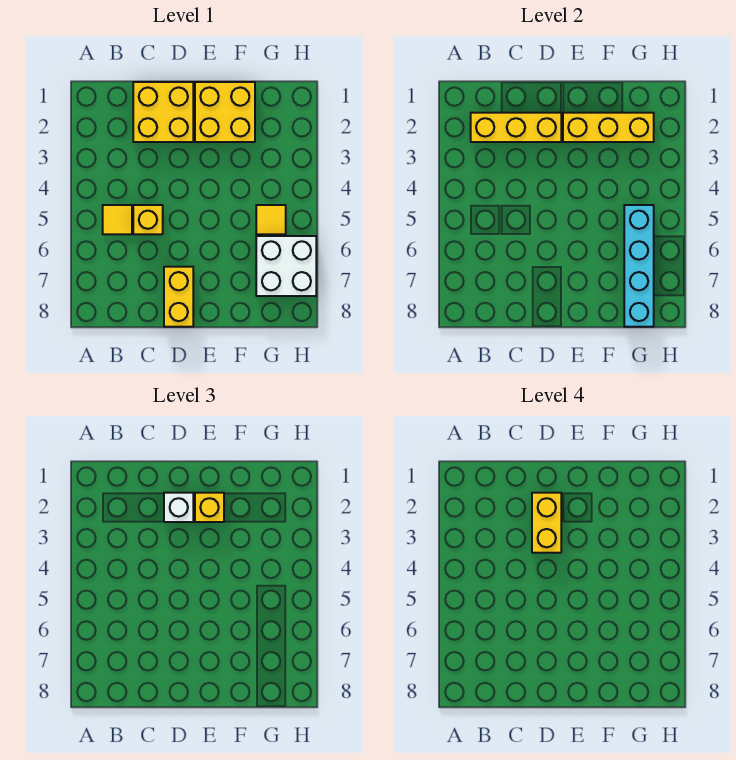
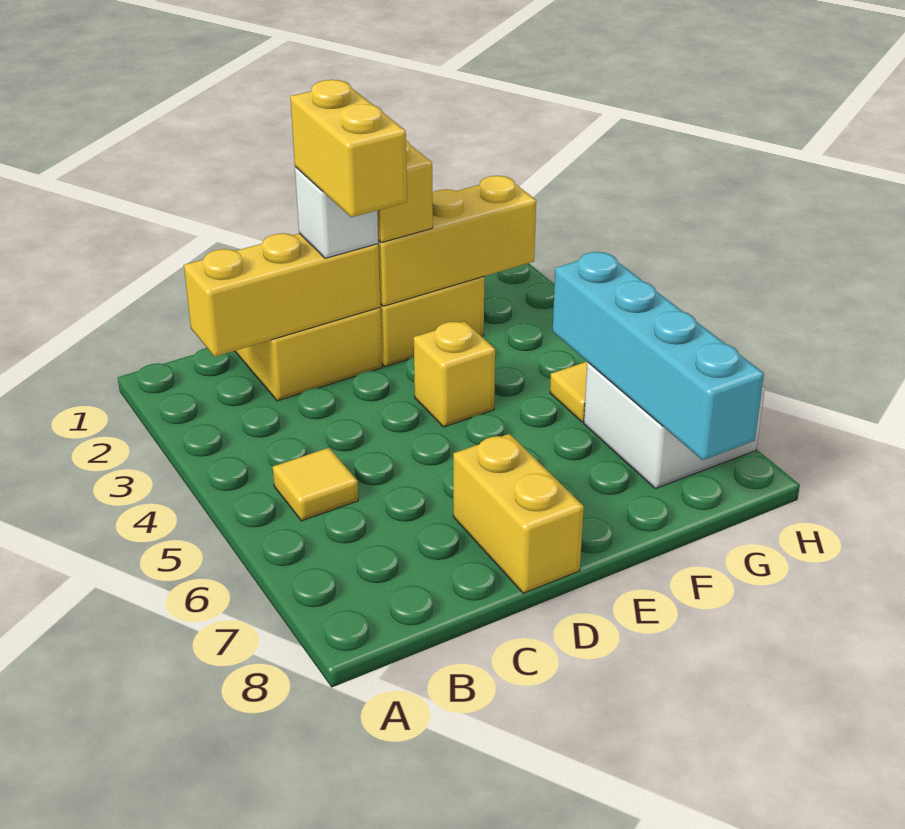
yellow 1x1 brick [133,205,163,234] -> yellow 1x1 brick moved to [414,321,495,427]

